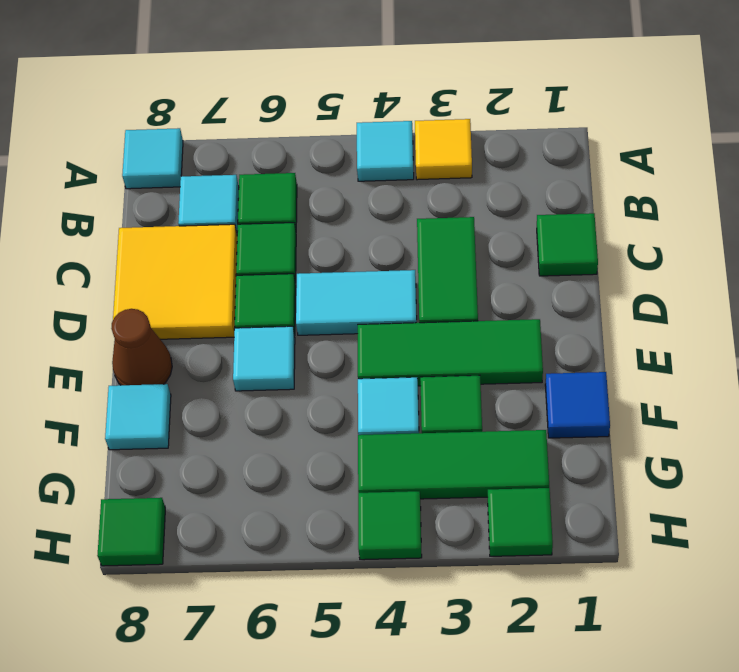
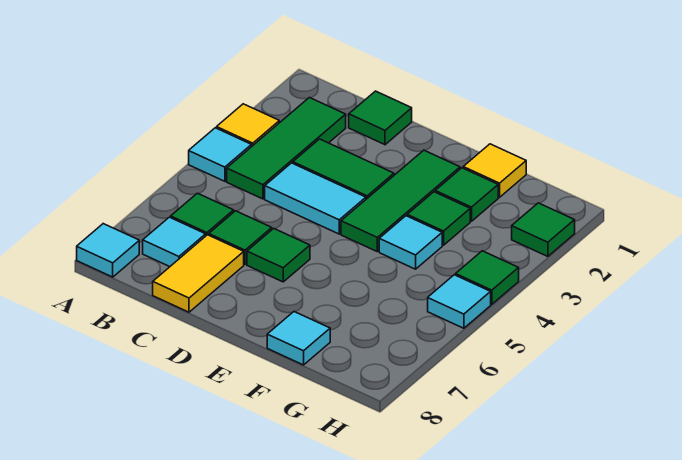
yellow 2x2 tile [113,224,237,339] -> yellow 1x2 tile [153,235,244,312]
cyan 1x2 tile [296,270,417,335] -> cyan 1x2 tile turned to [265,163,366,234]
cyan 1x1 tile [233,326,295,391] -> cyan 1x1 tile moved to [428,275,491,328]
brown 1x1 cone [111,309,172,385] -> none
blue 1x1 tile [545,372,610,438] -> yellow 1x1 tile [463,144,526,197]
green 1x3 tile [358,430,549,499] -> green 1x3 tile moved to [227,98,346,199]
green 1x1 tile [97,498,165,566] -> green 1x1 tile moved to [435,168,498,221]

